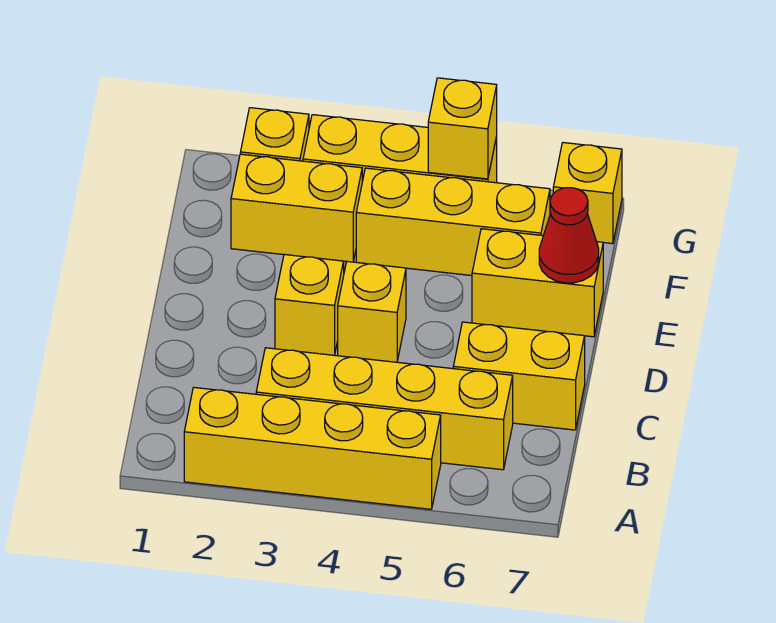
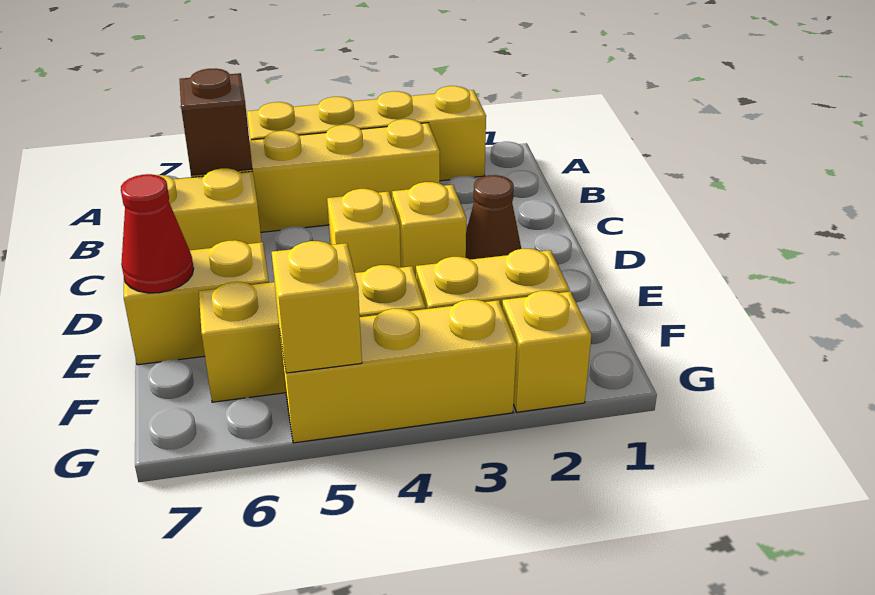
none -> brown 1x1 brick [180,69,252,175]
none -> brown 1x1 cone [466,175,521,260]
yellow 1x1 brick [553,143,622,244] -> none

